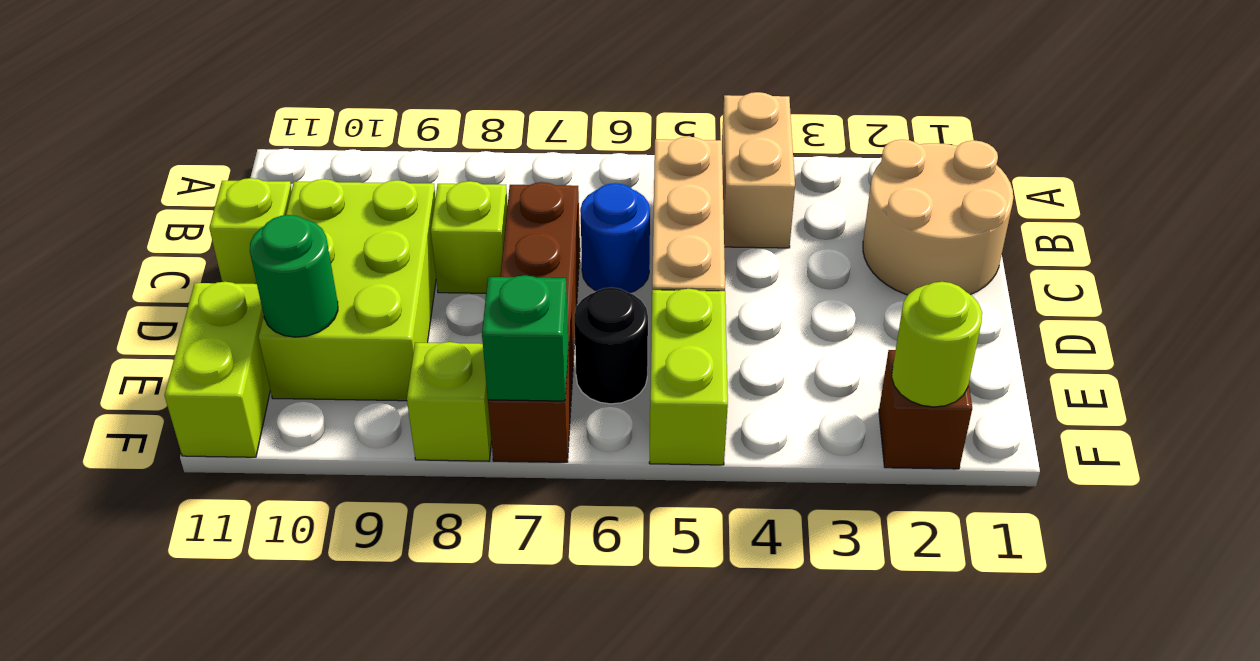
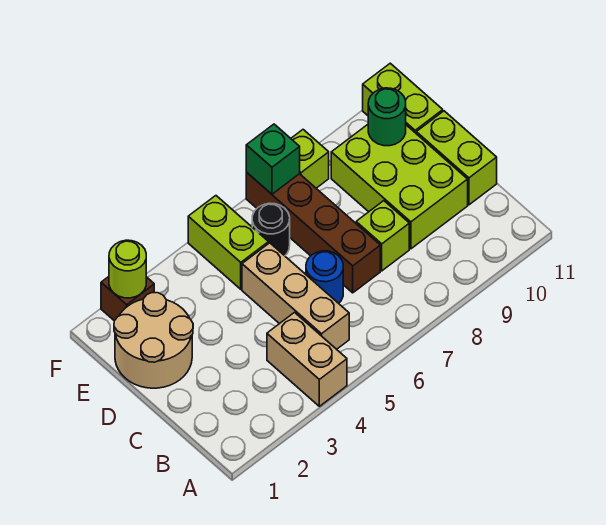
tan 2x2 round brick [863,139,1013,295] -> tan 2x2 round brick moved to [114,293,193,388]
lime 1x1 brick [209,178,292,284] -> lime 1x2 brick [416,111,497,205]

